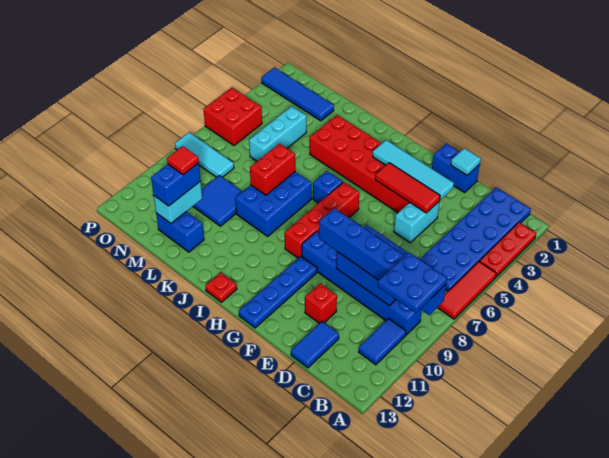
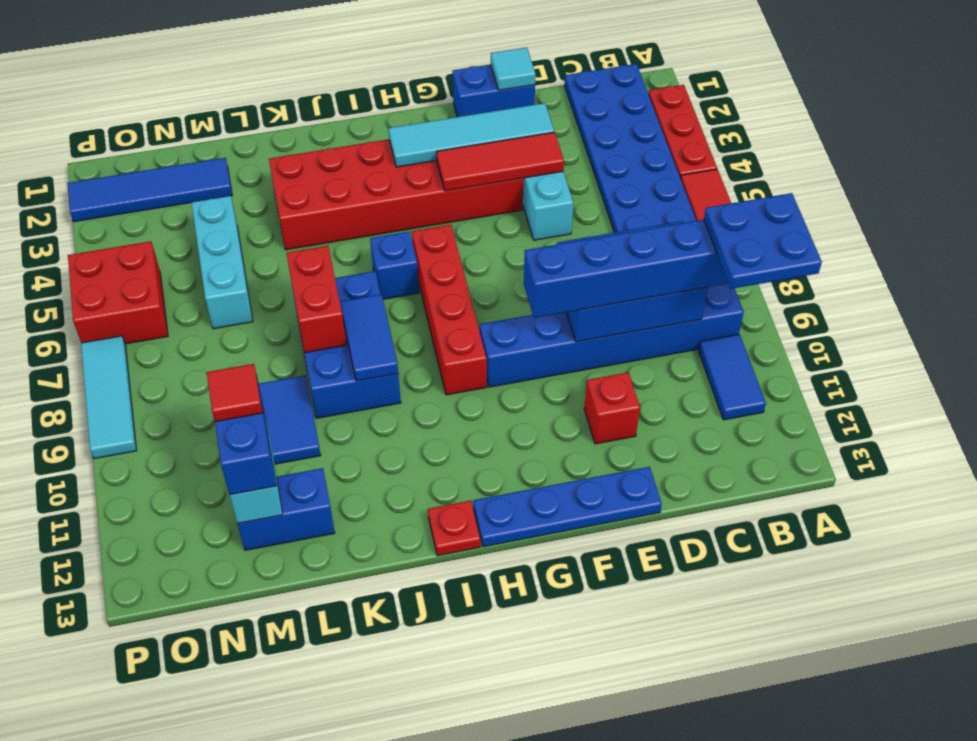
blue 1x2 tile [291,322,339,368] -> blue 1x2 tile moved to [341,294,398,381]
blue 1x4 plate [239,256,317,328] -> blue 1x4 plate turned to [473,467,662,547]
cyan 1x3 tile [175,133,234,177] -> cyan 1x3 tile turned to [81,336,137,459]

